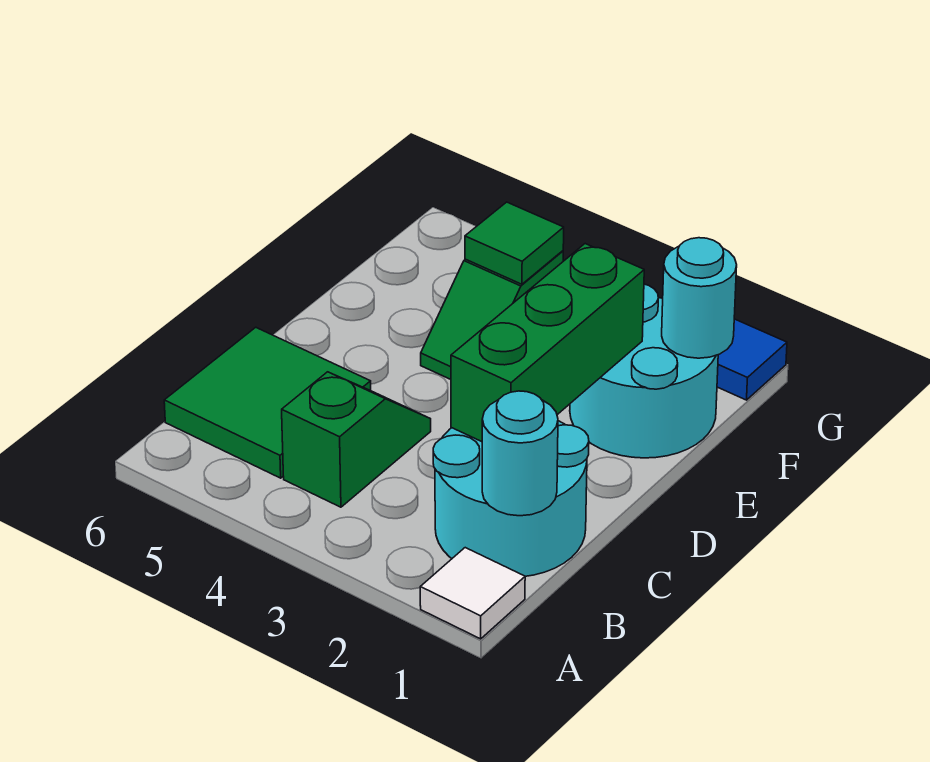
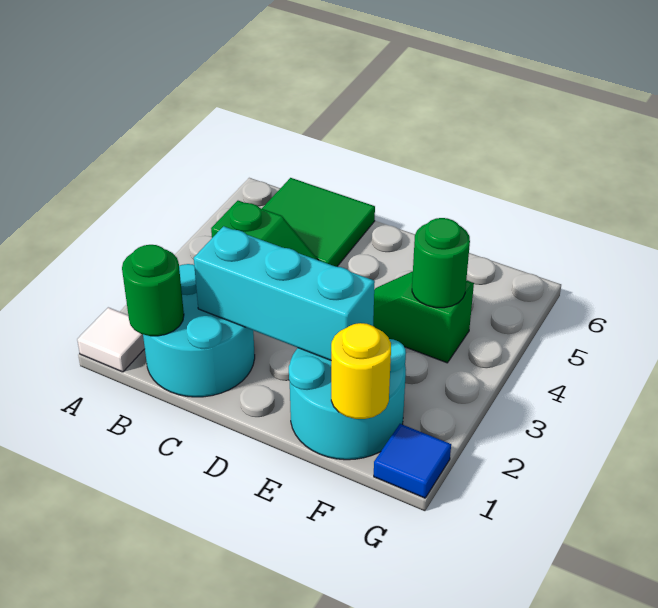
cyan 1x1 round brick [482,391,558,516] -> green 1x1 round brick [122,245,184,336]
green 1x3 brick [451,244,644,442] -> cyan 1x3 brick [194,226,375,360]
cyan 1x1 round brick [662,238,737,358] -> yellow 1x1 round brick [331,323,391,419]
green 1x1 tile [465,202,564,284] -> green 1x1 round brick [412,218,470,308]

